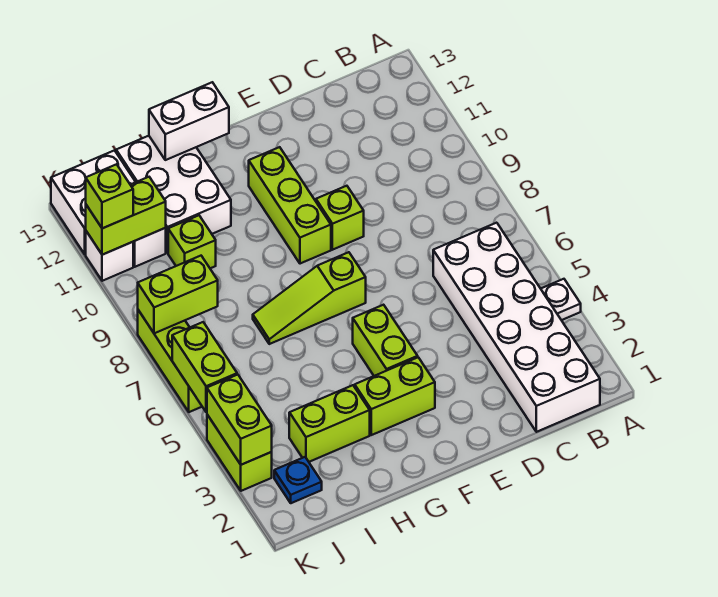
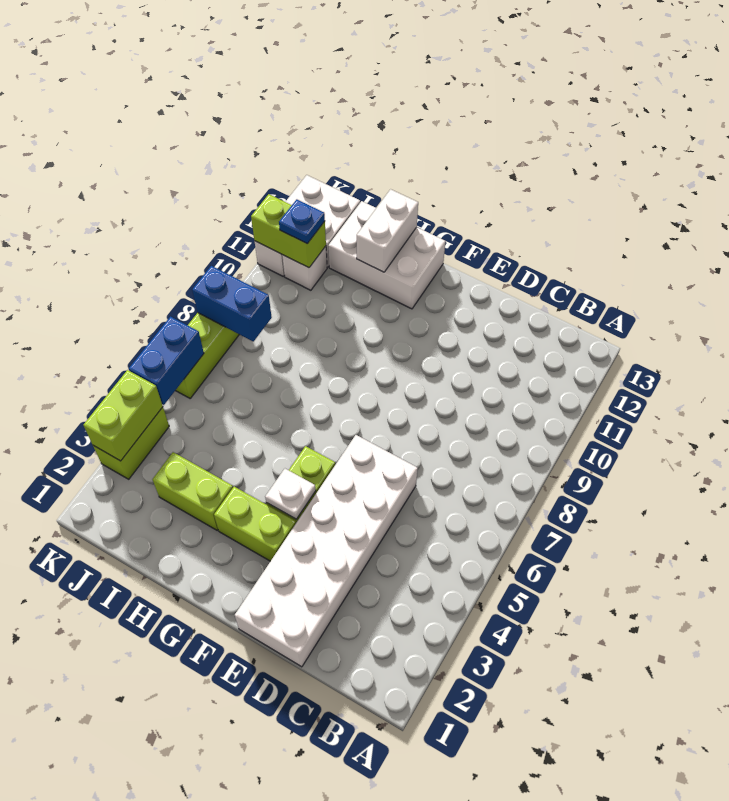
white 1x1 plate [541,279,581,320] -> white 1x1 plate moved to [265,469,316,519]
white 2x6 brick [433,223,600,432] -> white 2x6 brick moved to [235,435,418,667]
lime 1x1 brick [316,186,364,250] -> none
lime 1x3 slope [253,252,366,344] -> none
lime 1x3 brick [249,147,331,264] -> none
white 1x2 brick [149,82,229,160] -> white 1x2 brick turned to [357,189,418,272]
white 2x3 brick [116,136,231,253] -> white 2x3 brick turned to [328,201,446,309]
lime 1x1 brick [168,215,216,268] -> none
blue 1x1 plate [274,457,322,503] -> blue 1x1 plate moved to [279,199,325,244]
lime 1x2 brick [138,256,218,333] -> blue 1x2 brick [192,266,272,341]
lime 1x2 brick [172,322,237,412] -> blue 1x2 brick [129,317,204,405]
lime 1x1 brick [86,164,133,228] -> none

